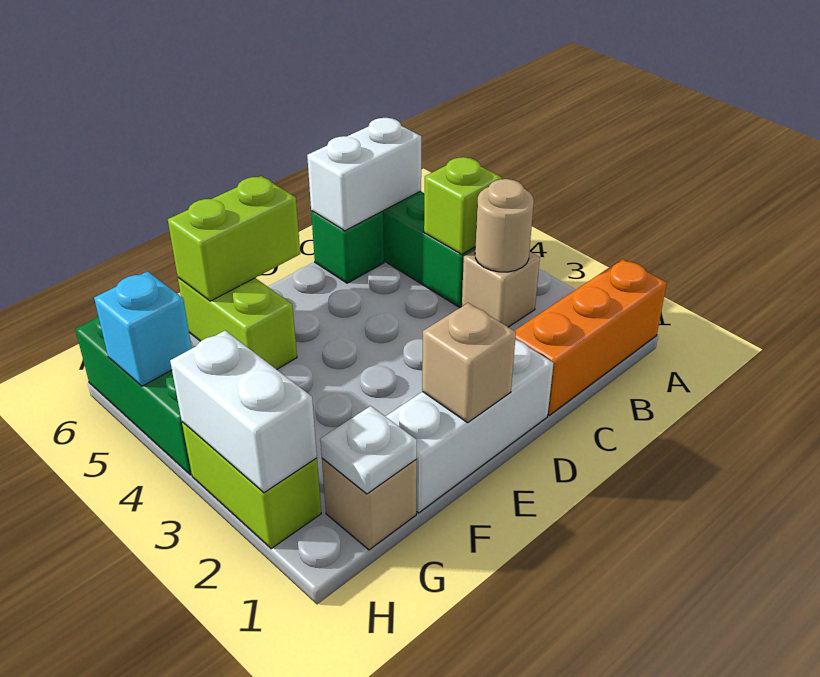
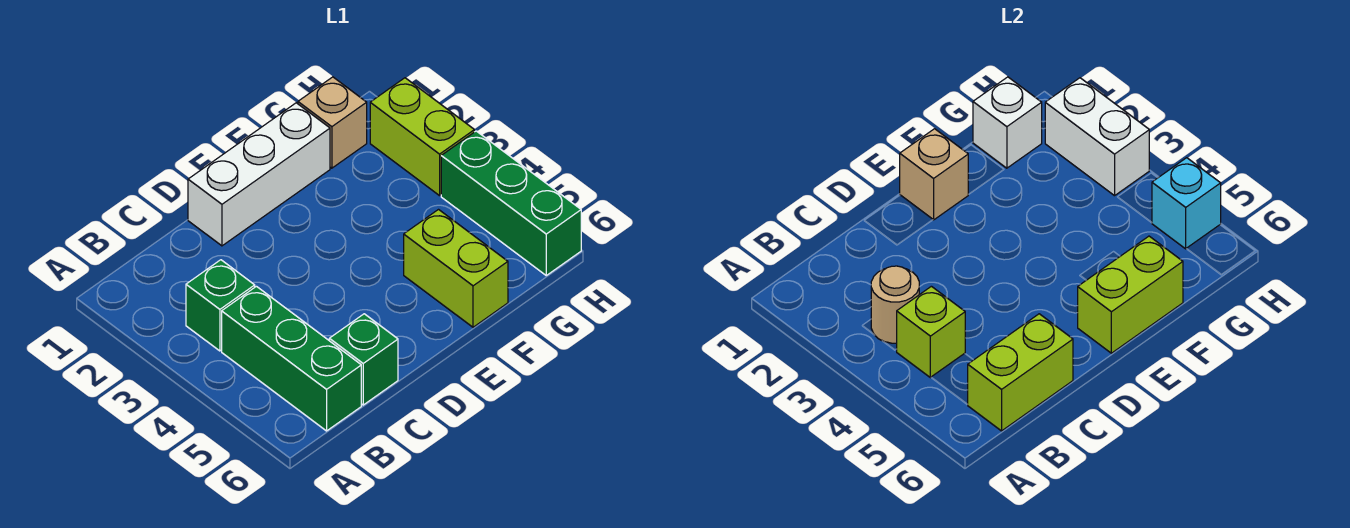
orange 1x3 brick [515,259,667,415] -> none
tan 1x1 brick [462,250,540,327] -> green 1x1 brick [186,260,255,351]
white 1x2 brick [307,118,421,231] -> lime 1x2 brick [968,314,1073,431]
white 1x1 plate [320,406,417,494] -> white 1x1 brick [973,77,1042,168]

